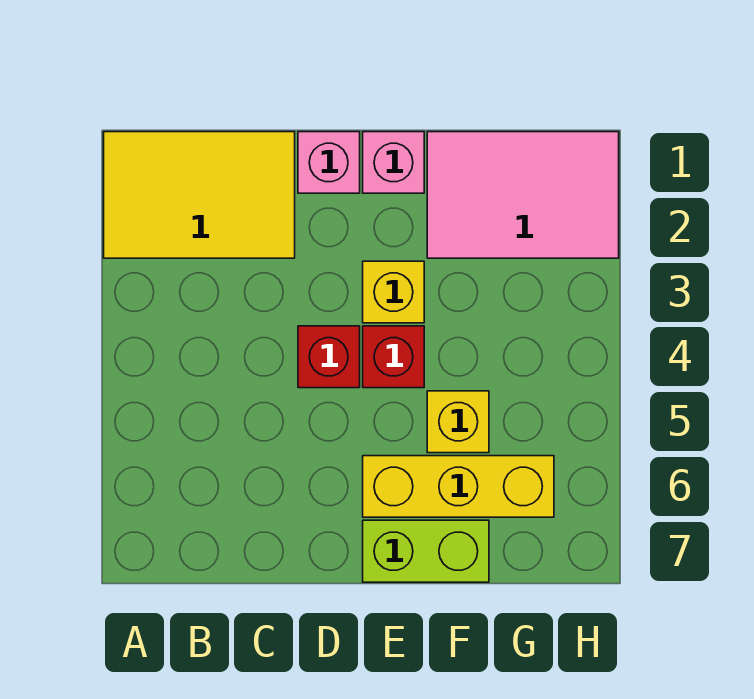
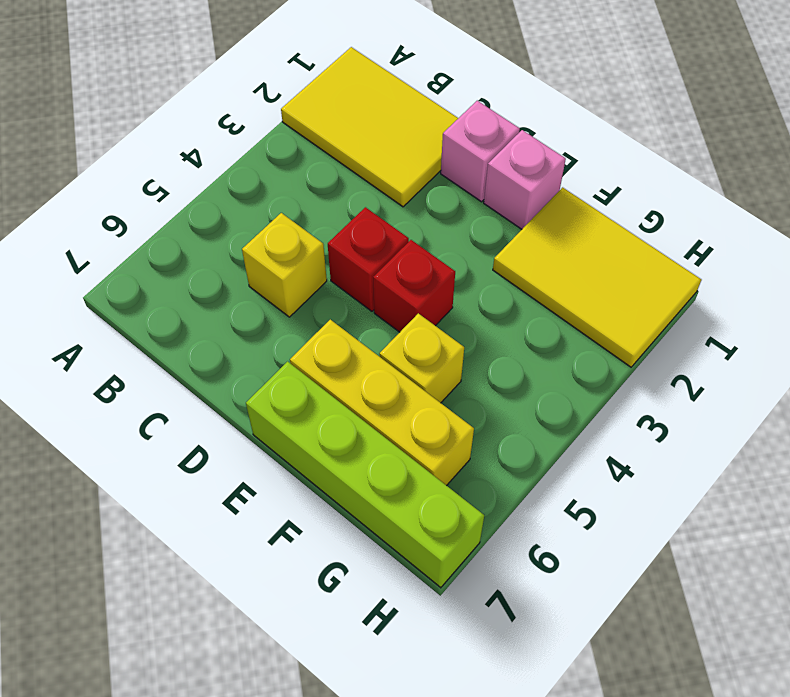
yellow 1x1 brick [363,261,424,323] -> yellow 1x1 brick moved to [242,213,327,317]
lime 1x2 brick [363,520,489,582] -> lime 1x4 brick [246,361,484,588]
pink 2x3 tile [427,132,619,258] -> yellow 2x3 tile [493,187,701,367]

